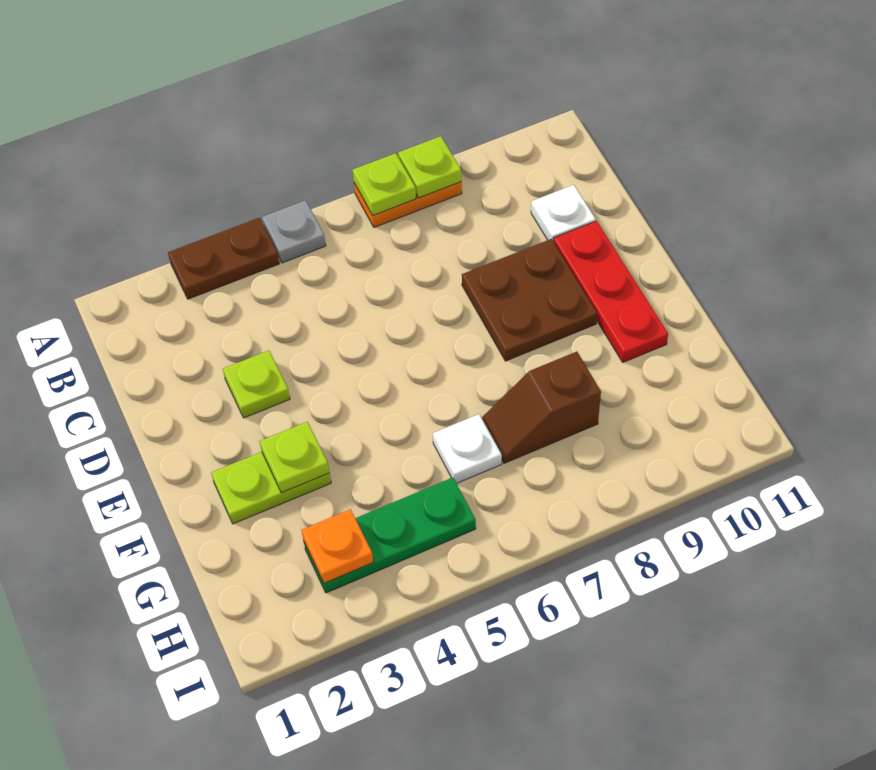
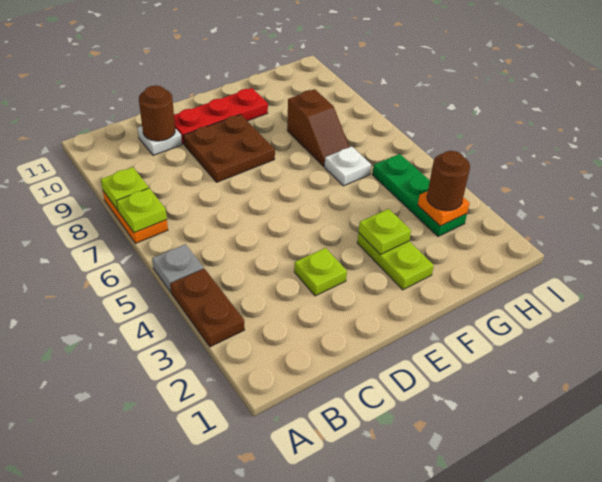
none -> brown 1x1 round brick [139,85,175,141]
none -> brown 1x1 round brick [427,151,470,211]

